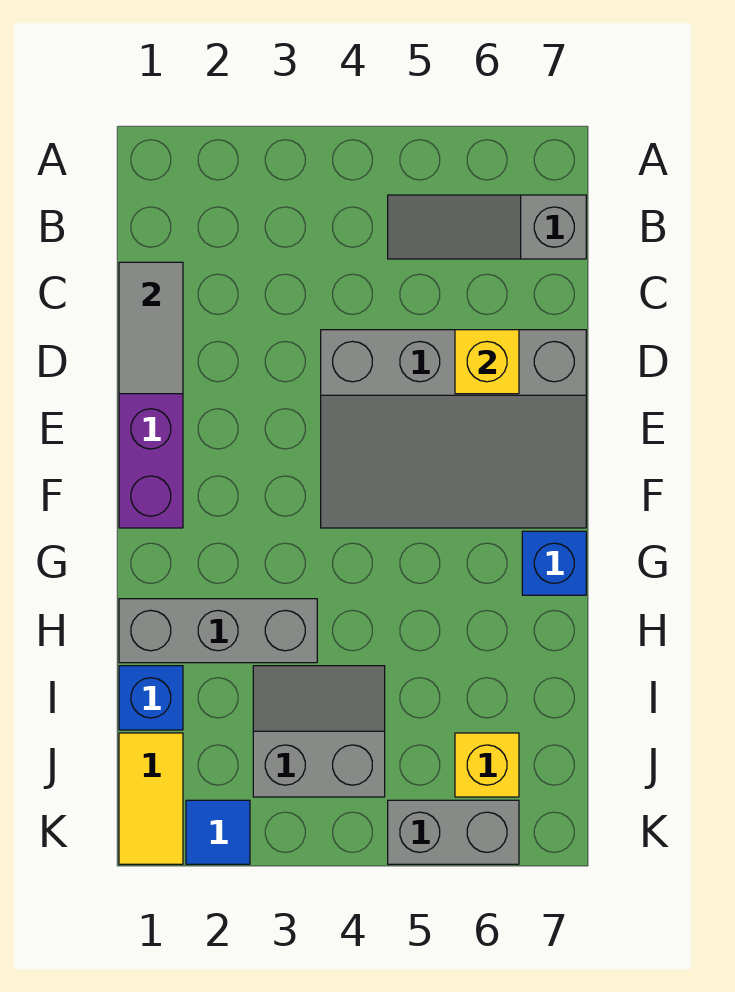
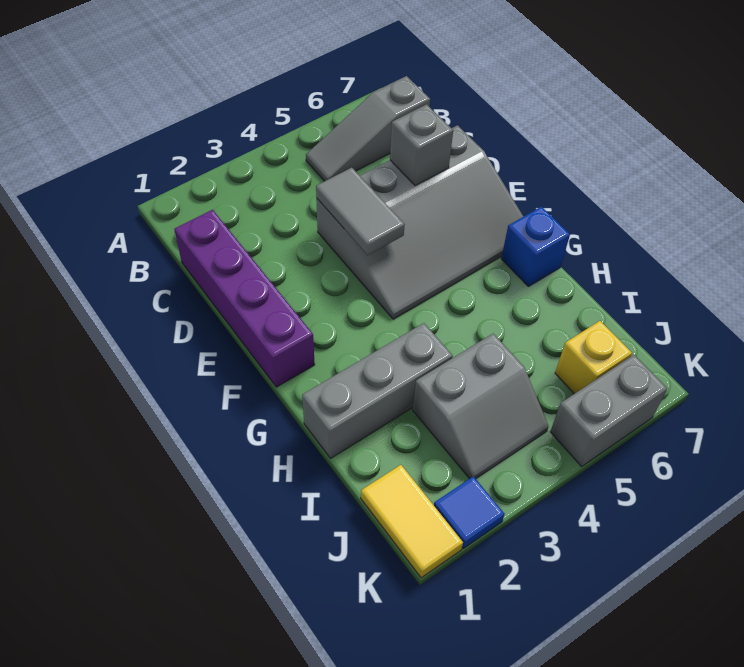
grey 1x2 tile [119,262,183,394] -> grey 1x2 tile moved to [316,168,405,255]
yellow 1x1 brick [455,330,519,394] -> grey 1x1 brick [390,104,453,186]
blue 1x1 brick [119,666,183,730] -> none
grey 2x2 slope [253,666,385,797] -> grey 2x2 slope turned to [413,334,548,479]

